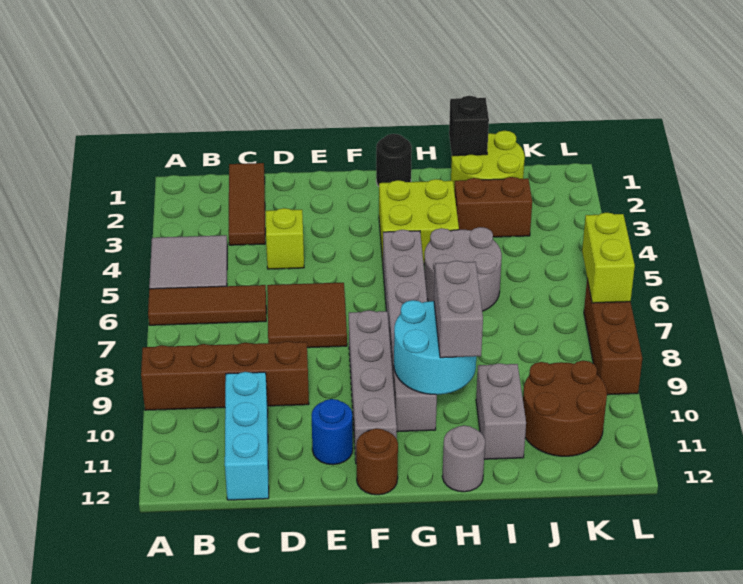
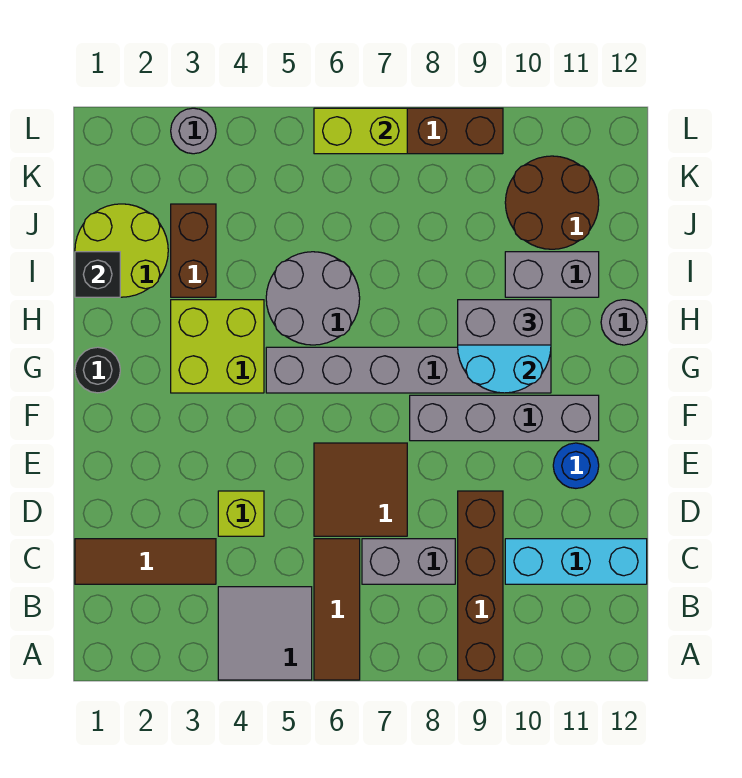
none -> grey 1x2 brick [362,539,455,584]
brown 1x1 round brick [356,428,398,495] -> none
none -> grey 1x1 round brick [171,108,216,154]

